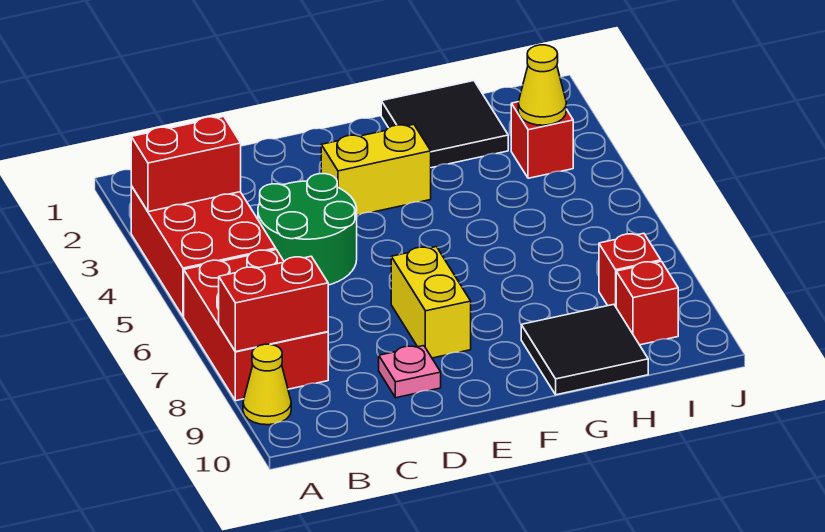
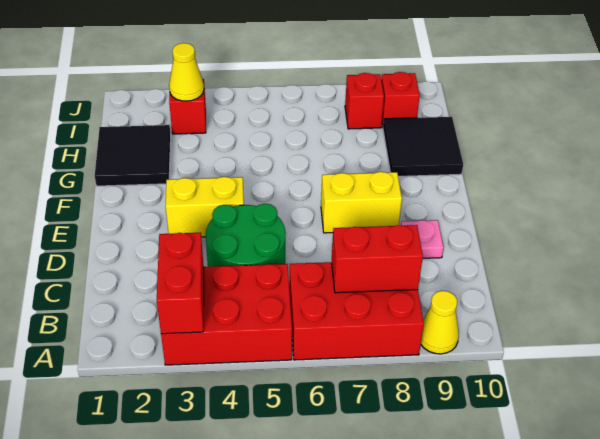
red 1x2 brick [219,256,328,352] -> red 1x2 brick turned to [332,225,423,293]
yellow 1x2 brick [321,124,431,215] -> yellow 1x2 brick turned to [166,177,244,237]

